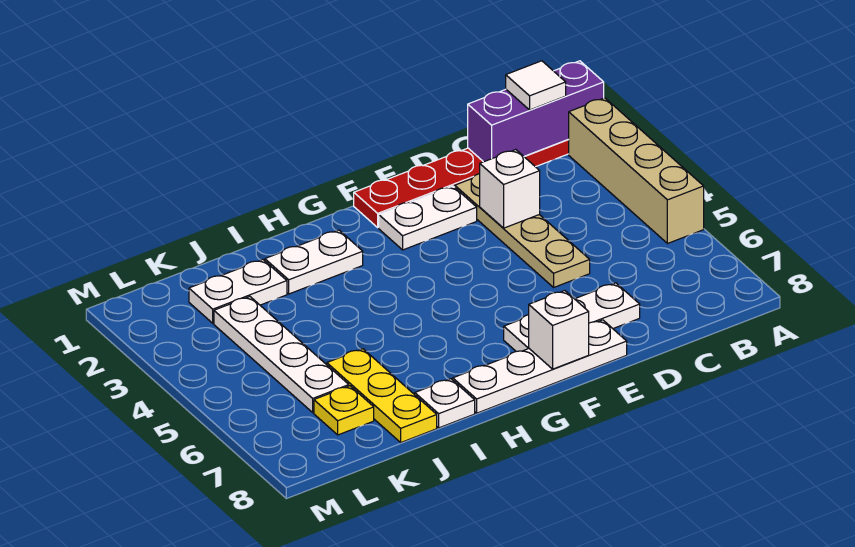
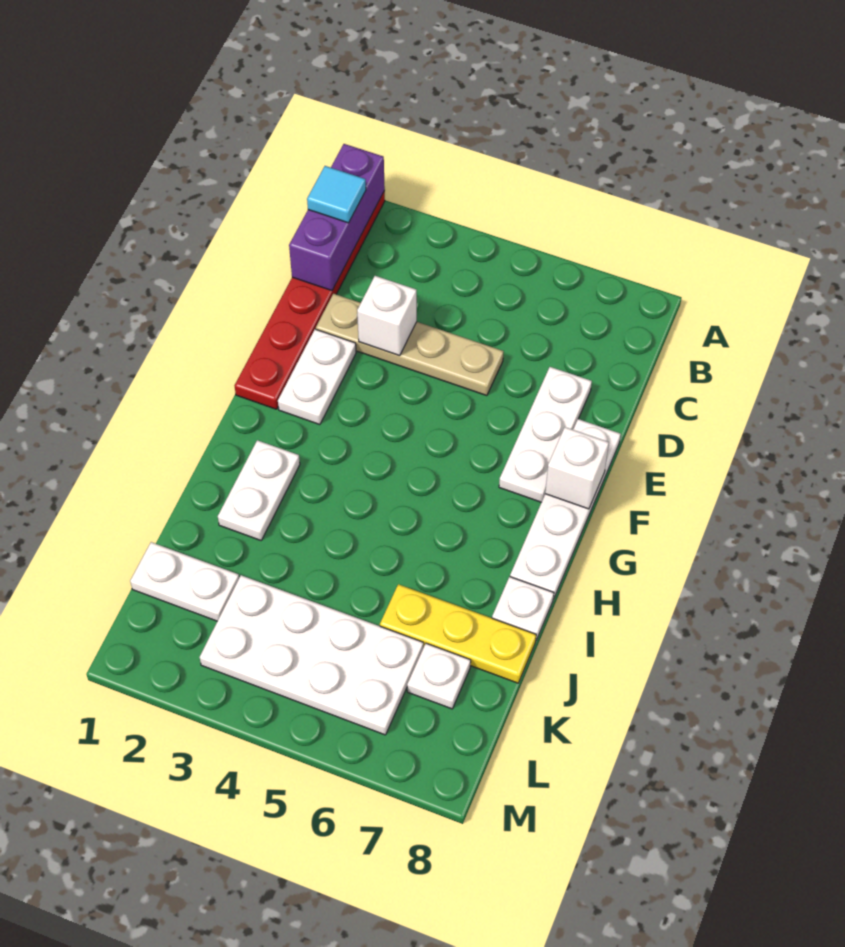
tan 1x4 brick [569,98,704,244] -> none
white 1x1 tile [506,61,566,110] -> cyan 1x1 tile [307,166,366,223]
white 1x2 plate [189,260,287,323] -> white 1x2 plate turned to [130,542,239,621]
white 1x4 plate [214,297,349,413] -> white 2x4 plate [200,575,423,735]
yellow 1x1 plate [314,386,374,435] -> white 1x1 plate [407,643,471,709]

